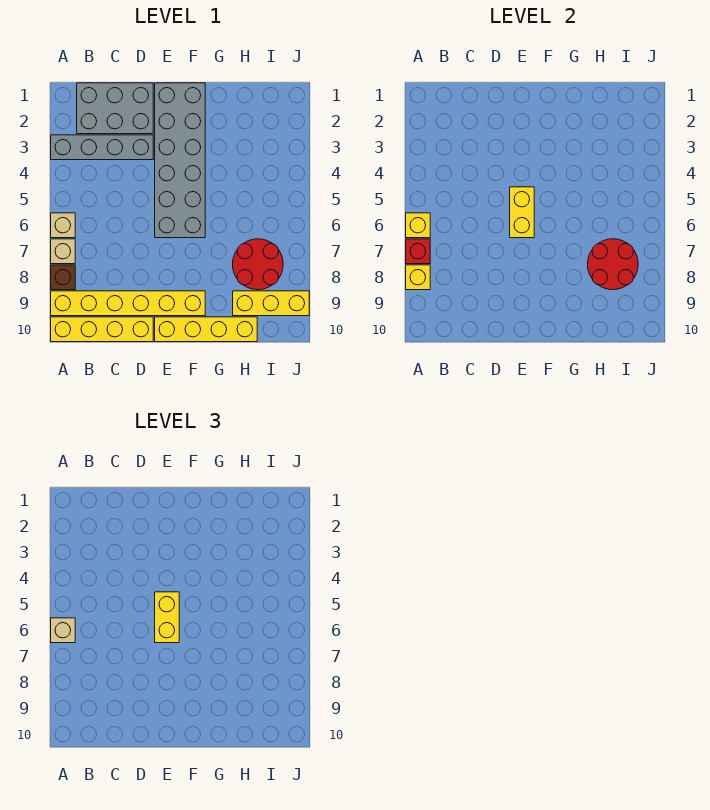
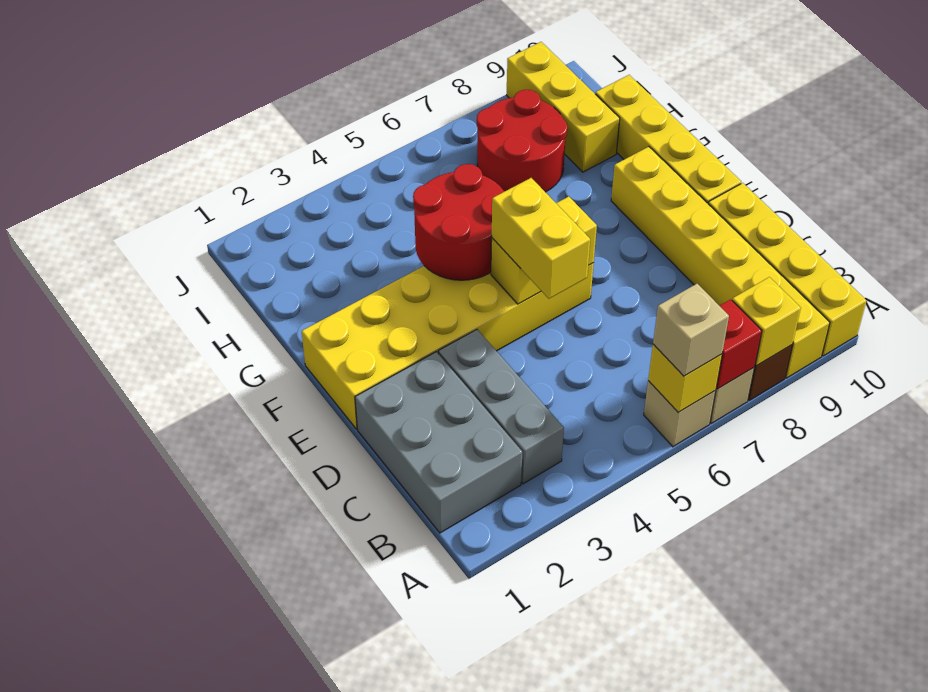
grey 1x4 brick [51,135,153,160] -> grey 1x3 brick [439,330,564,484]
grey 2x6 brick [155,83,205,238] -> yellow 2x6 brick [302,263,594,429]
yellow 1x2 brick [155,592,179,643] -> yellow 1x2 brick turned to [492,178,590,299]
red 2x2 round brick [588,239,638,290] -> red 2x2 round brick moved to [413,164,504,280]

